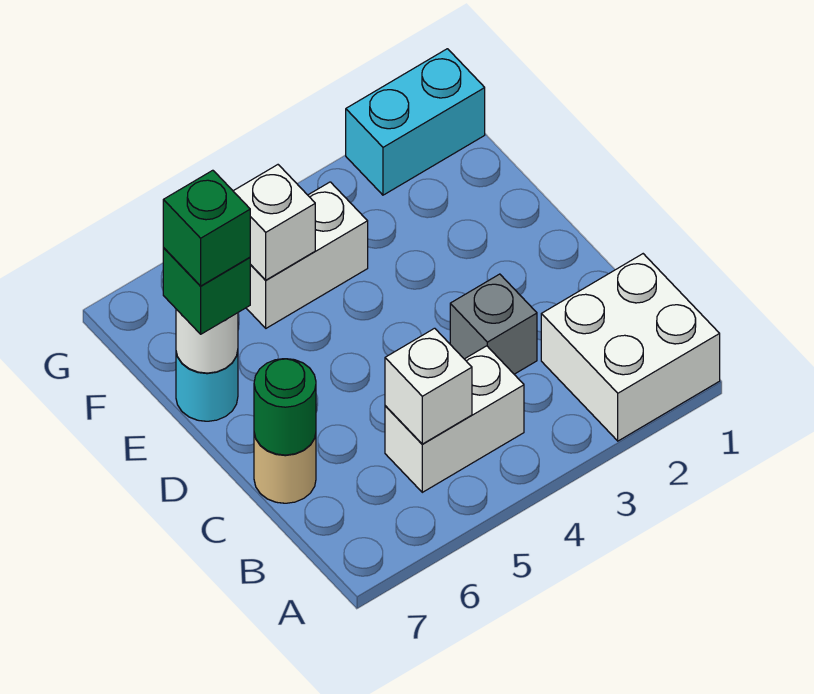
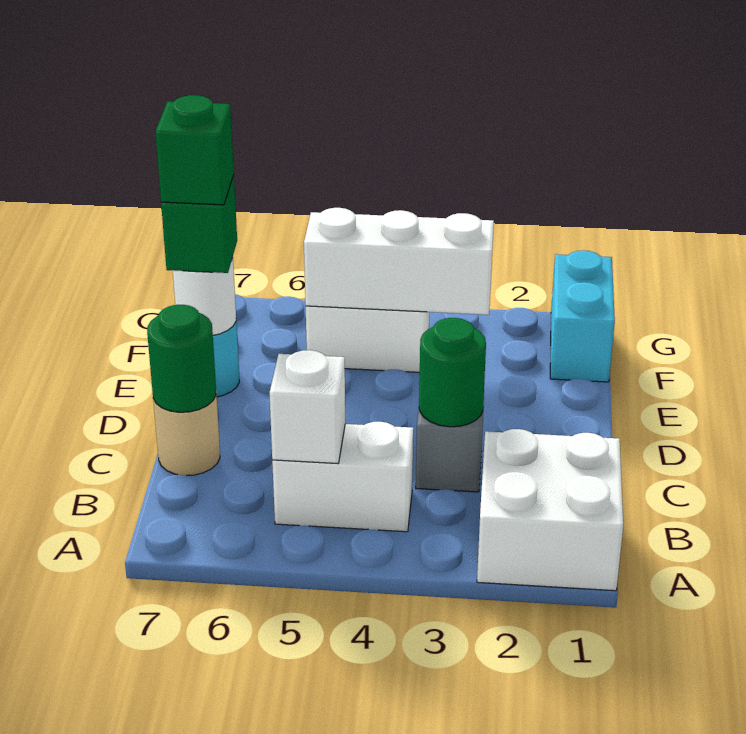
none -> green 1x1 round brick [419,318,486,427]
white 1x1 brick [233,165,315,280] -> white 1x3 brick [304,208,494,315]
cyan 1x2 brick [346,49,485,195] -> cyan 1x2 brick turned to [550,250,615,382]

